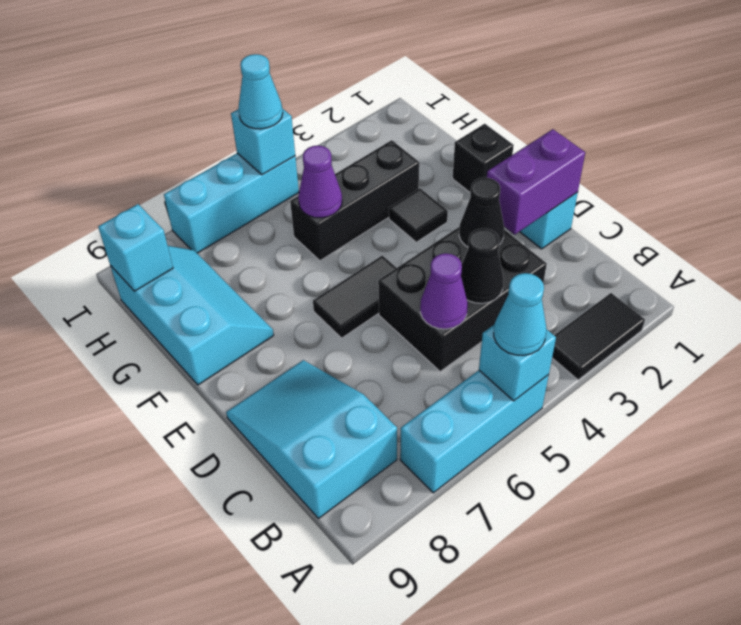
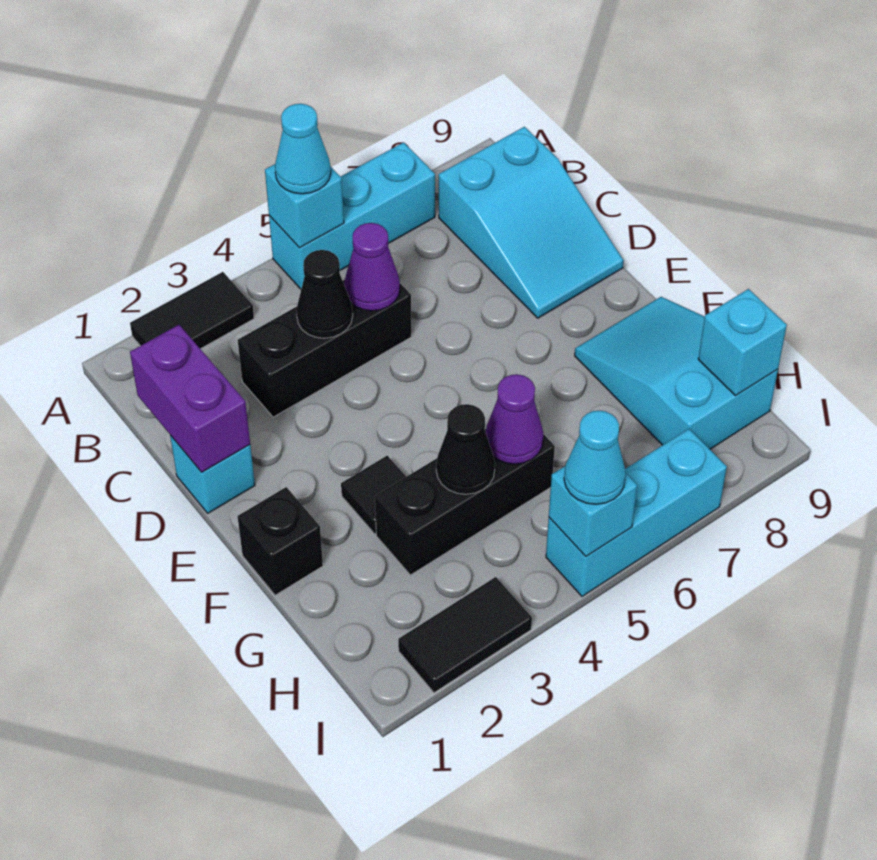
black 2x3 brick [378,227,547,372] -> black 1x3 brick [238,280,411,417]
purple 1x2 brick [487,129,585,235] -> purple 1x2 brick turned to [130,325,250,472]
black 1x1 cone [459,178,504,247] -> black 1x1 cone moved to [436,404,495,494]
black 1x2 tile [313,255,396,338] -> black 1x2 tile moved to [398,577,532,693]
cyan 2x3 slope [111,246,274,385] -> cyan 2x3 slope turned to [575,297,778,449]

